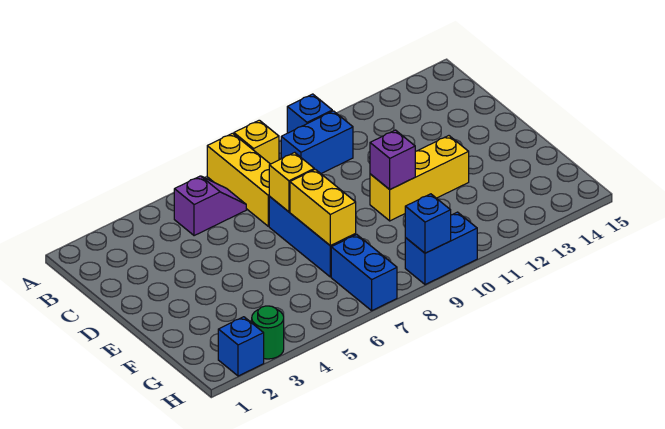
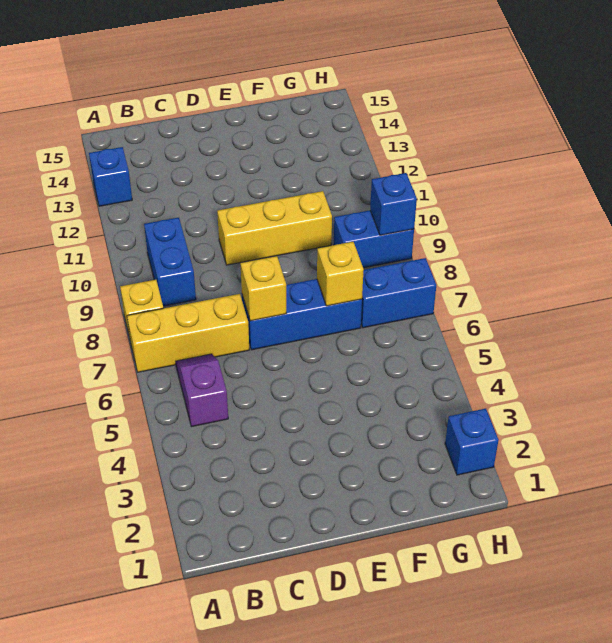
blue 1x1 brick [287,94,332,133] -> blue 1x1 brick moved to [89,147,132,206]
yellow 1x2 brick [290,169,356,246] -> yellow 1x1 brick [317,242,364,306]
yellow 1x3 brick [370,136,469,221] -> yellow 1x3 brick turned to [217,191,332,265]
purple 1x1 brick [370,130,415,189] -> none
green 1x1 round brick [252,306,284,359] -> none
blue 1x2 brick [405,212,477,285] -> blue 1x2 brick turned to [334,210,414,268]

